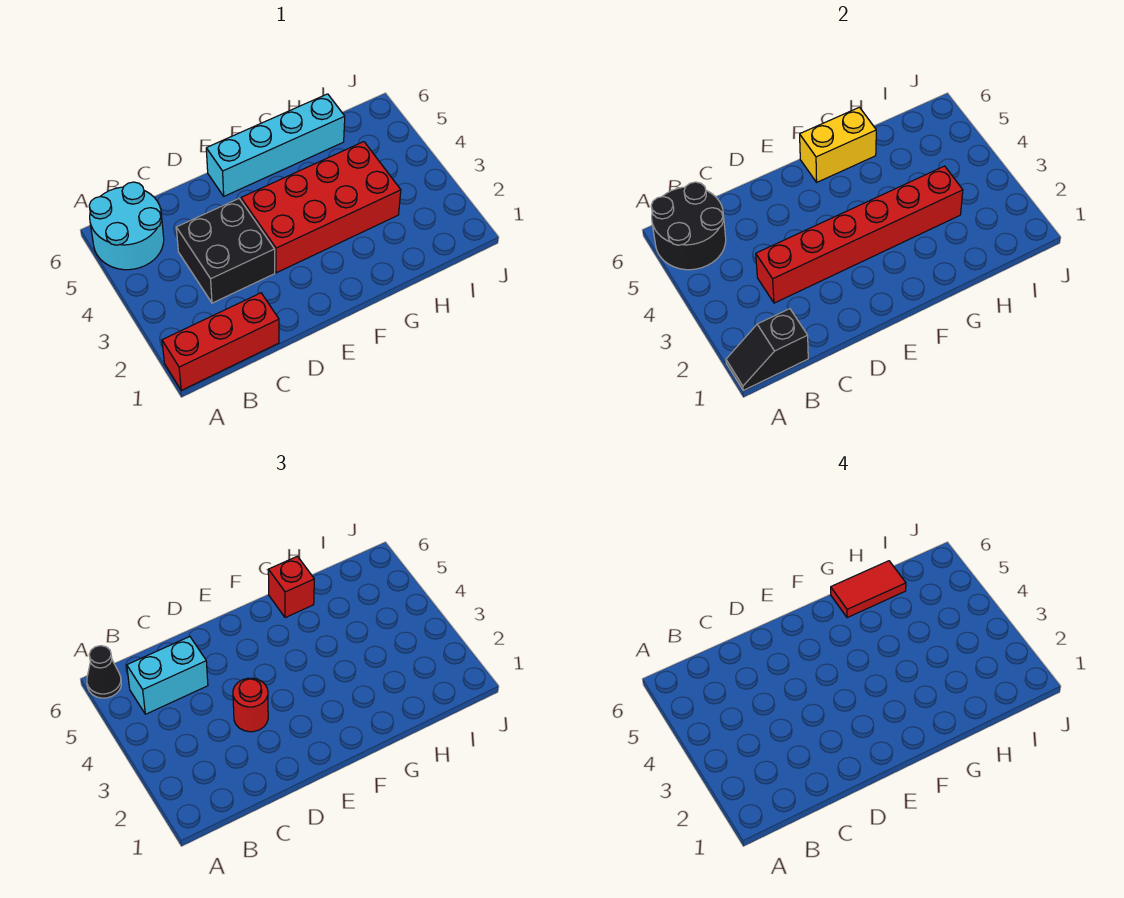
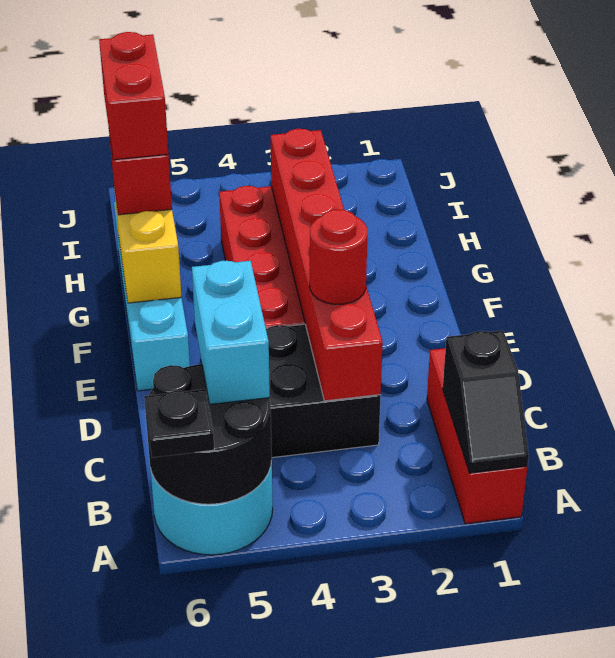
black 1x1 cone [87,646,121,698] -> black 1x1 plate [144,389,214,458]
red 1x2 tile [831,561,906,618] -> red 1x2 brick [99,32,168,160]

